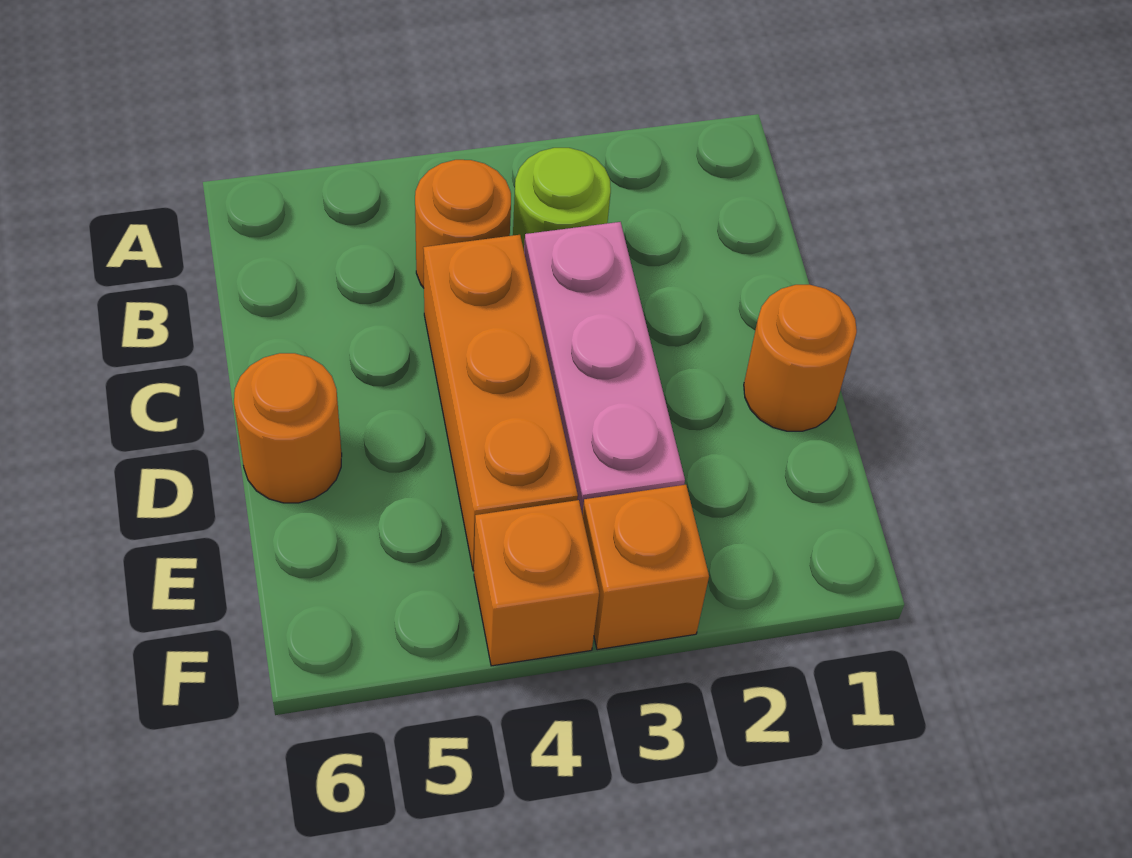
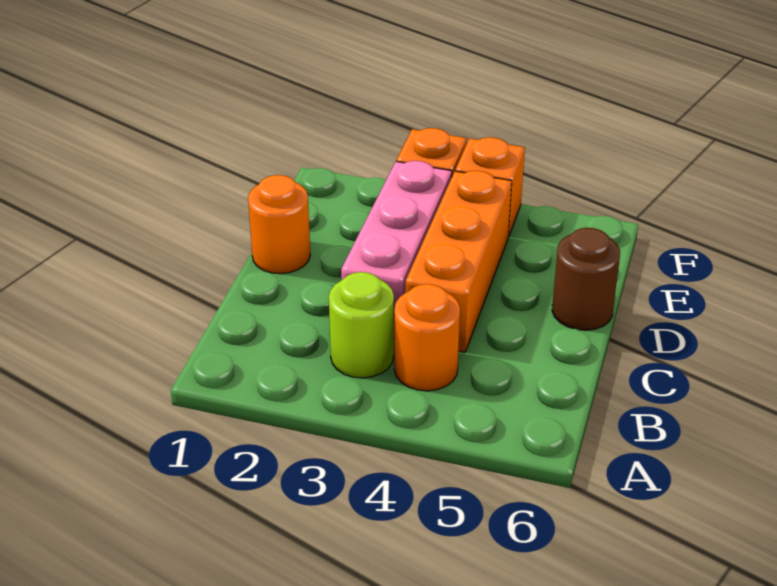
orange 1x1 round brick [234,353,342,503] -> brown 1x1 round brick [552,228,620,330]

